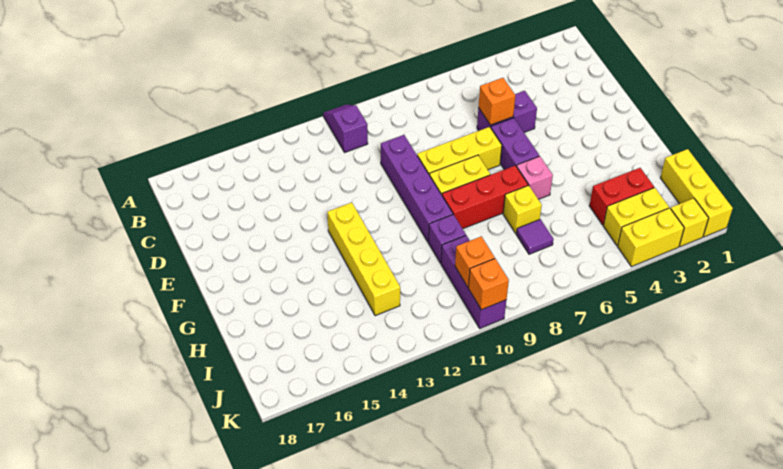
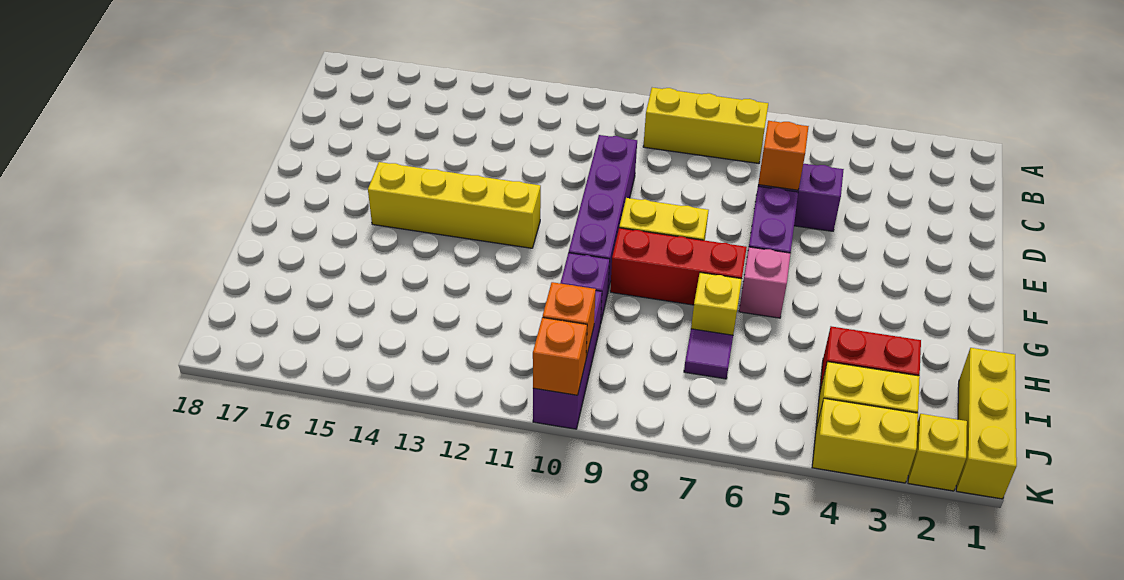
purple 1x2 slope [323,105,368,152] -> none
yellow 1x3 brick [417,127,502,175] -> yellow 1x3 brick moved to [643,88,768,163]
yellow 1x4 brick [327,203,400,316] -> yellow 1x4 brick turned to [368,162,541,248]

